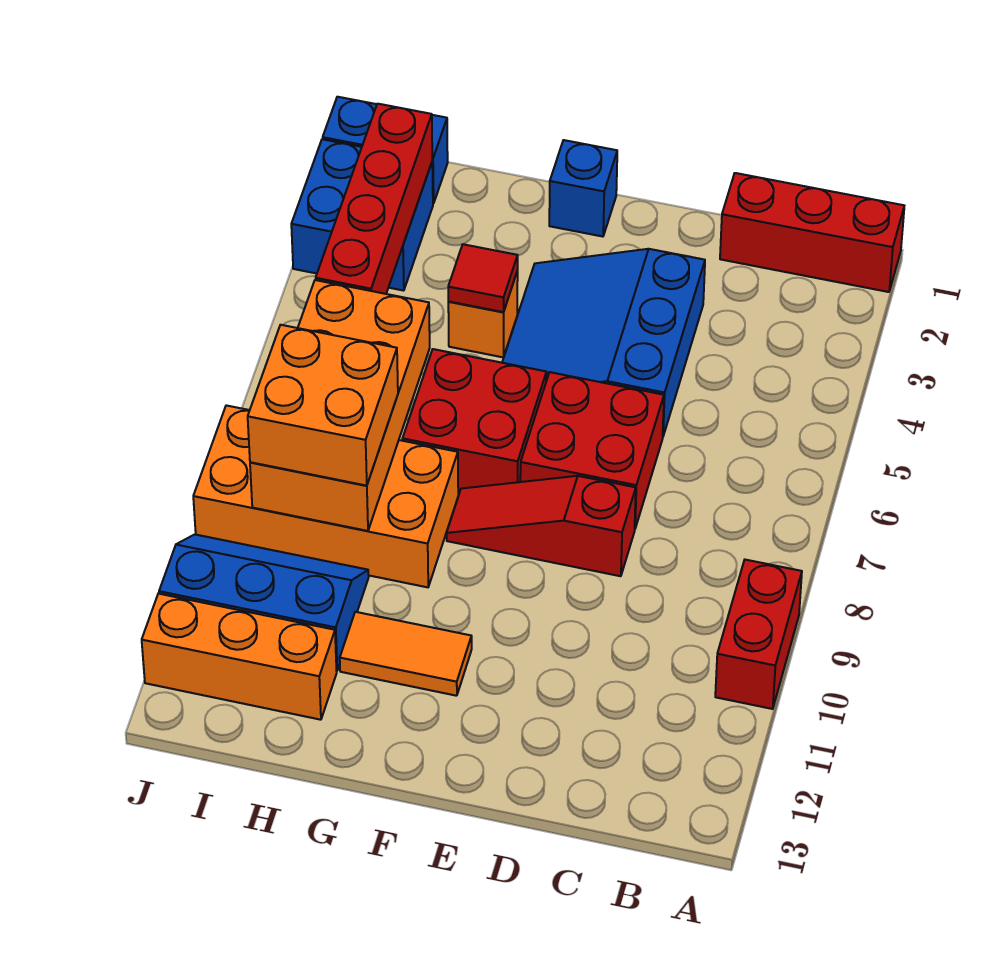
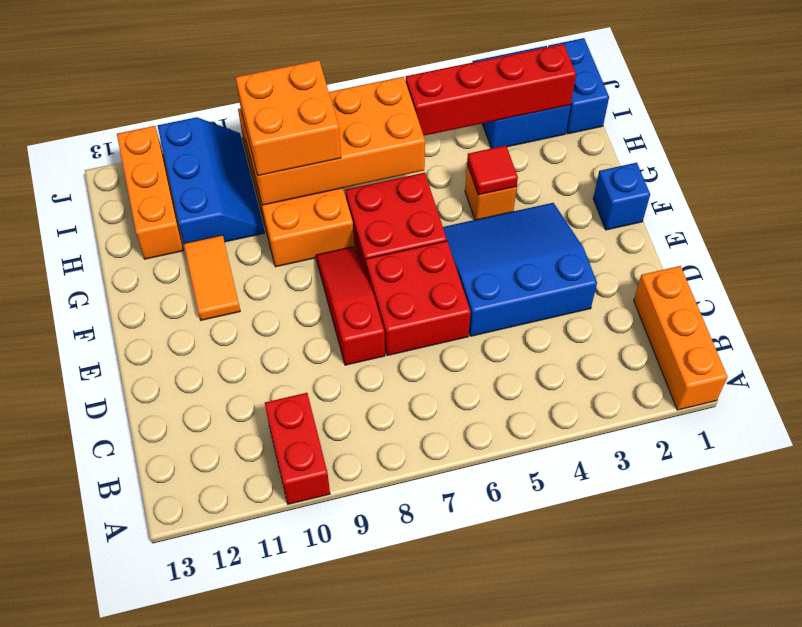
red 1x3 brick [720,173,904,292] -> orange 1x3 brick [634,266,727,410]
red 1x2 brick [715,560,802,709] -> red 1x2 brick turned to [265,393,330,504]

